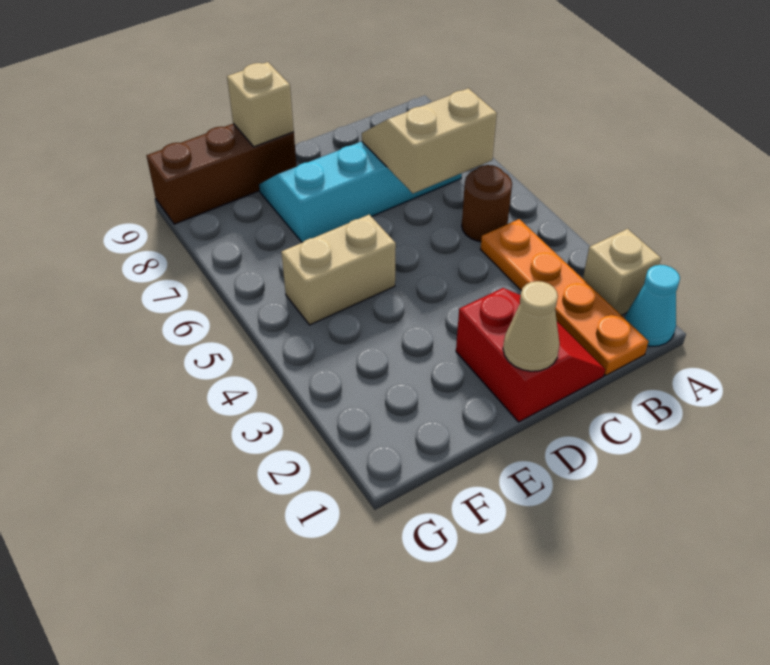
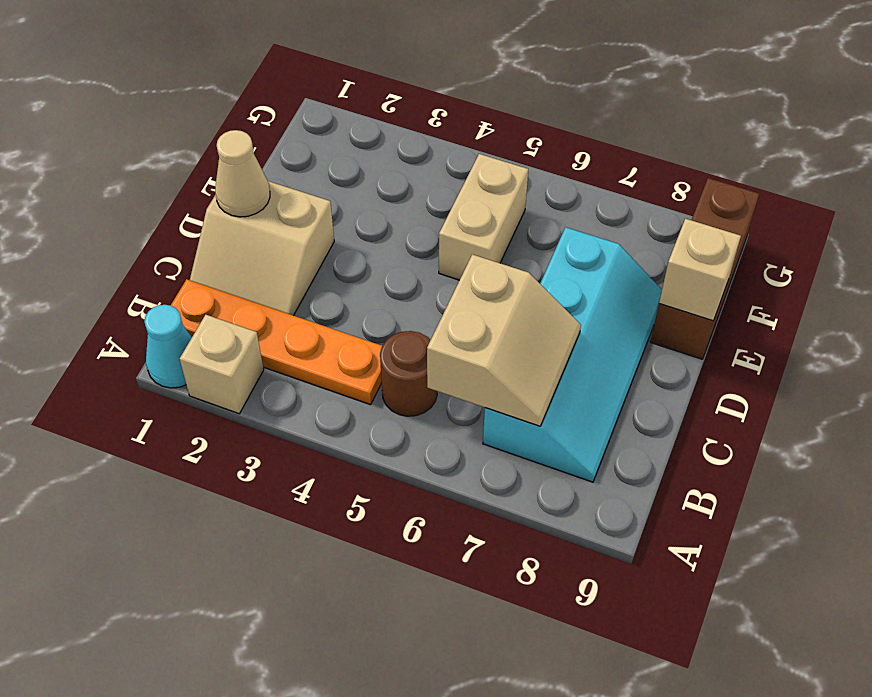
red 2x2 slope [456,288,605,422] -> tan 2x2 slope [190,181,334,316]

